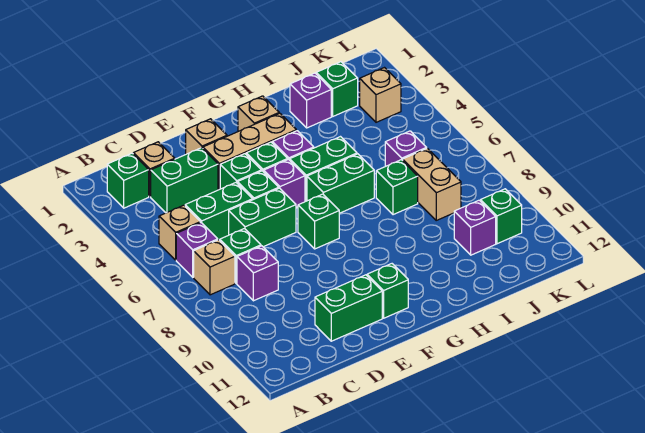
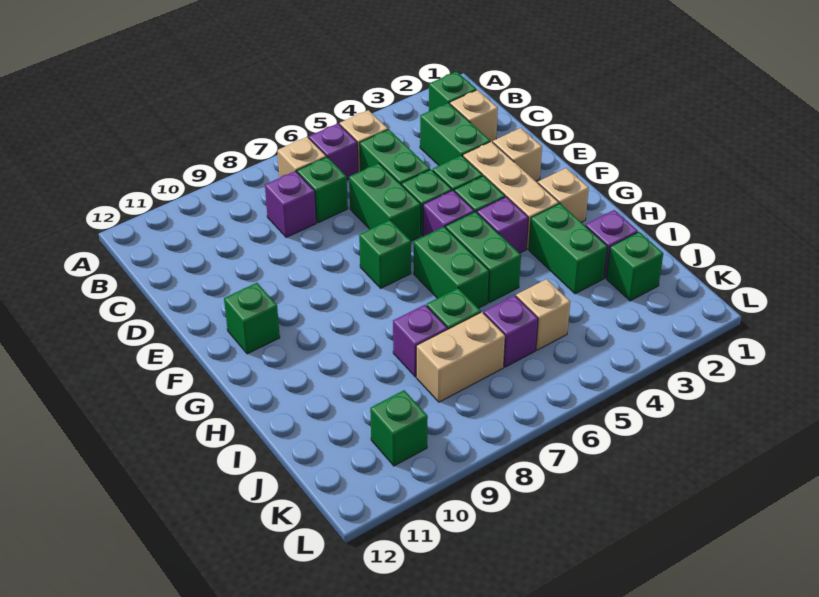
green 1x2 brick [315,275,382,341] -> green 1x2 brick moved to [529,204,608,294]
purple 1x1 brick [454,200,496,255] -> purple 1x1 brick moved to [393,305,448,377]
tan 1x1 brick [360,68,401,122] -> tan 1x1 brick moved to [516,279,570,350]

